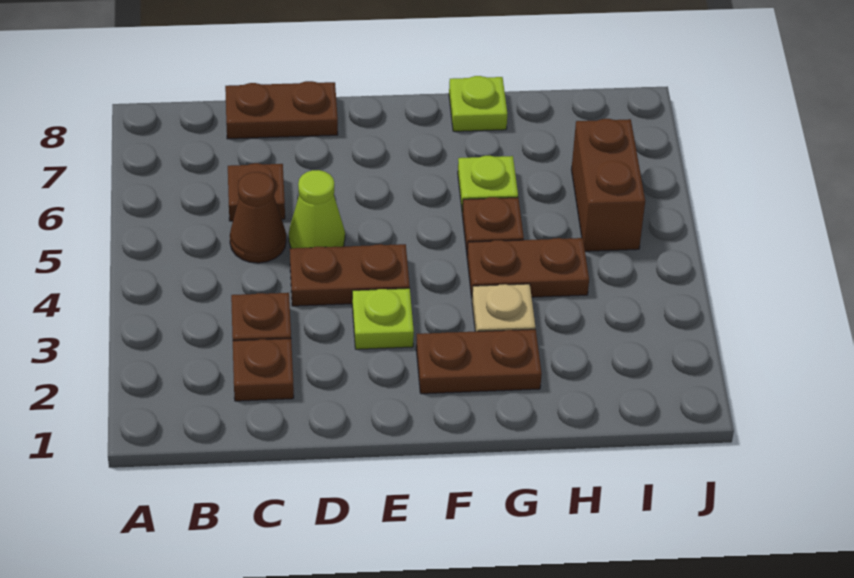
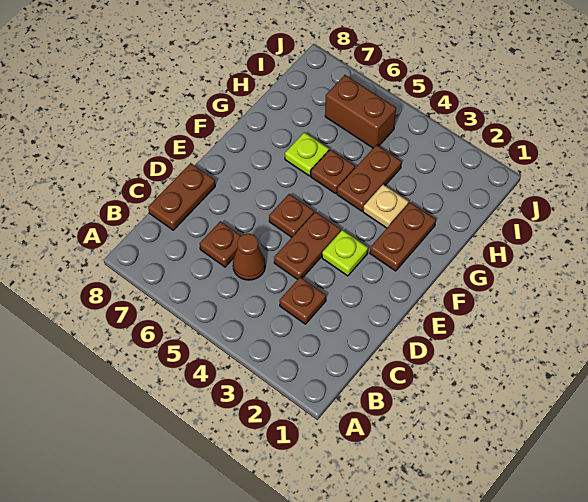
brown 1x1 plate [233,339,294,401] -> brown 1x1 plate moved to [269,194,314,237]
lime 1x1 cone [289,170,345,248] -> none
lime 1x1 plate [449,76,507,131] -> none

